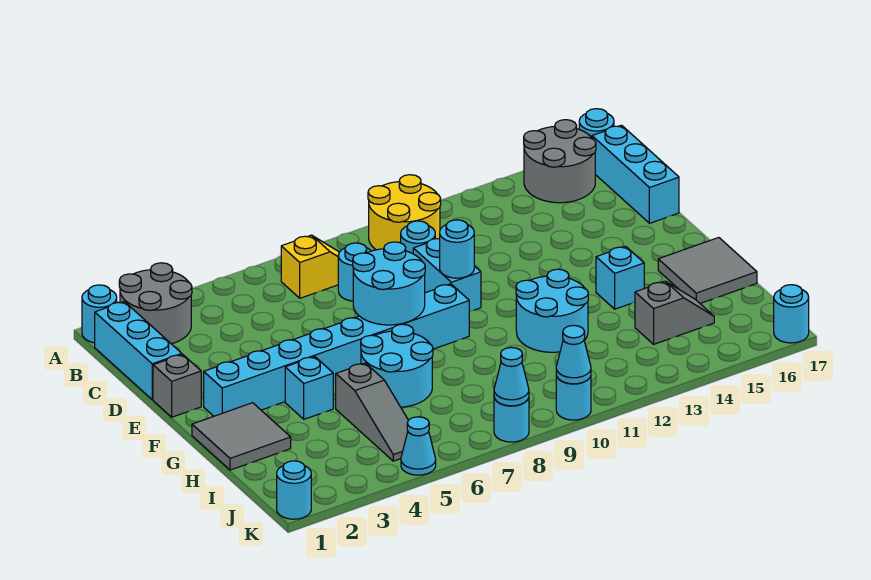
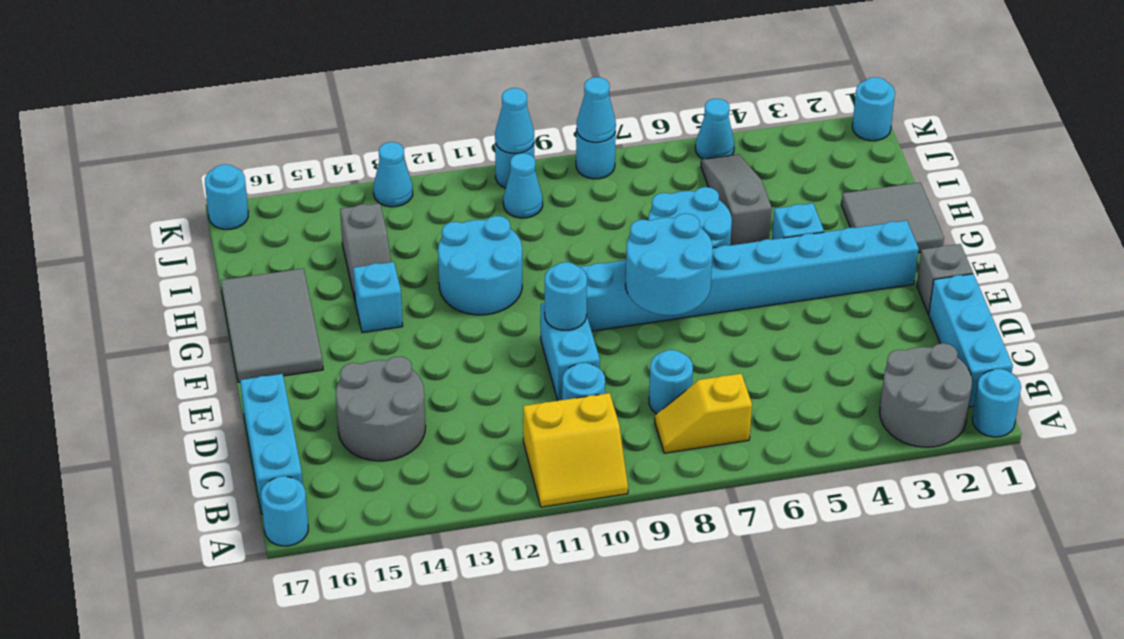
yellow 2x2 round brick [368,175,441,250] -> yellow 2x2 slope [523,393,628,507]
grey 2x2 round brick [524,120,596,203] -> grey 2x2 round brick moved to [336,357,426,461]
grey 2x2 tile [658,238,757,303] -> grey 2x3 tile [221,269,323,382]
grey 1x2 slope [635,281,714,344] -> grey 1x2 slope turned to [340,203,391,299]
none -> cyan 1x1 cone [503,153,543,218]
none -> cyan 1x1 cone [374,142,413,207]

